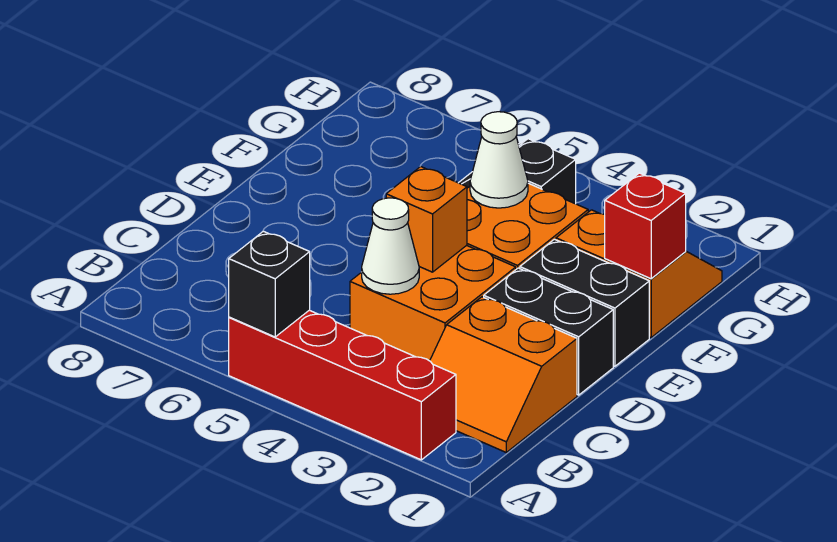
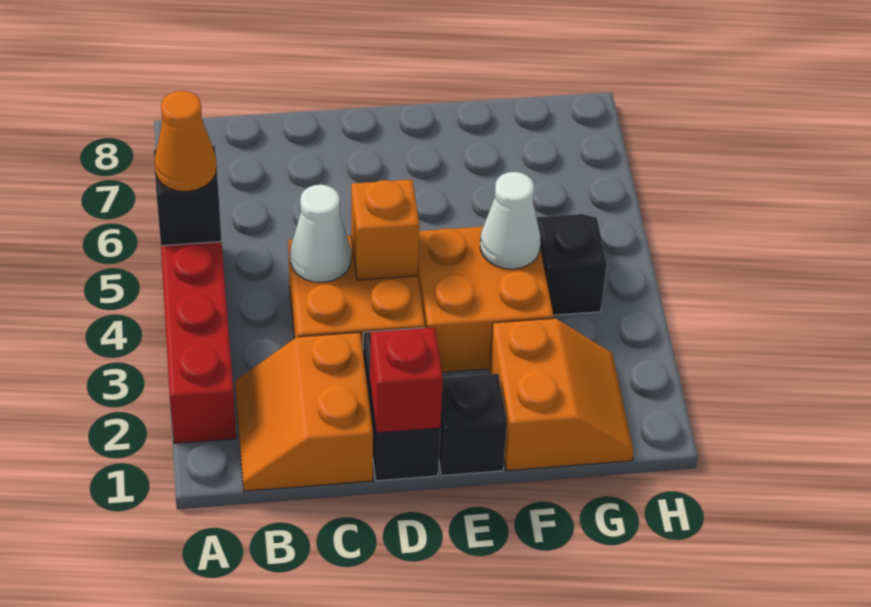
none -> orange 1x1 cone [154,91,217,191]
black 1x2 brick [520,239,649,366] -> black 1x1 brick [439,374,507,476]
red 1x1 brick [605,173,686,279] -> red 1x1 brick moved to [370,327,443,433]

